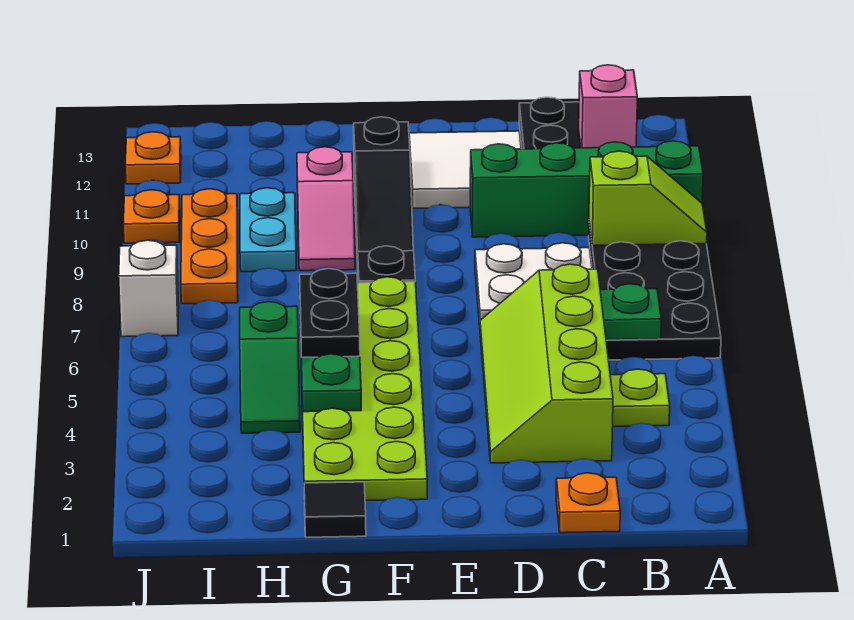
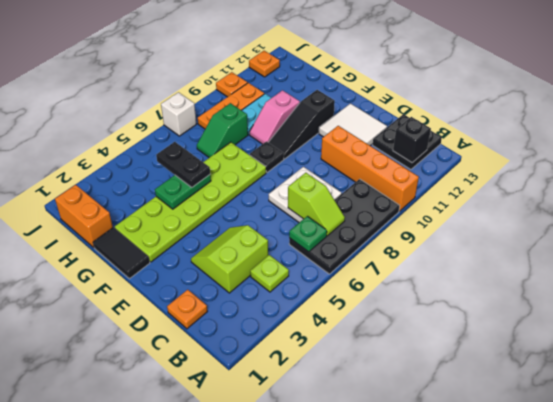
lime 1x2 slope [589,151,707,246] -> lime 1x2 slope moved to [288,173,345,236]
green 1x4 brick [470,141,703,237] -> orange 1x4 brick [321,126,419,211]
pink 1x1 brick [579,65,637,148] -> black 1x1 brick [393,117,431,163]
lime 2x4 slope [480,264,613,463] -> lime 2x2 slope [191,225,268,293]
black 1x1 tile [304,482,366,537] -> black 1x2 tile [93,227,150,279]
black 1x2 plate [300,269,360,357] -> black 1x2 plate turned to [156,142,210,187]
none -> orange 1x2 brick [55,185,113,248]
green 1x2 slope [240,302,300,433] -> green 1x2 slope moved to [197,103,248,158]

